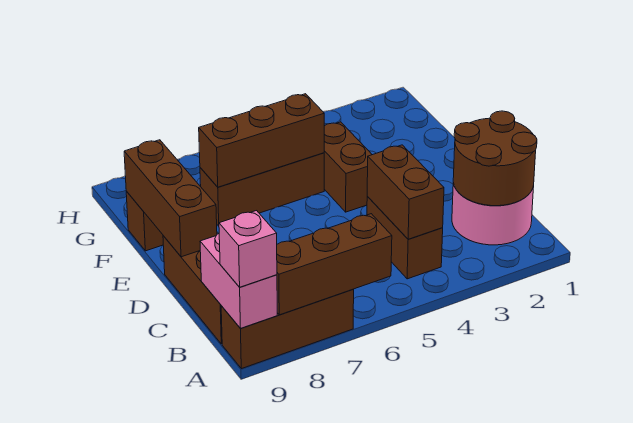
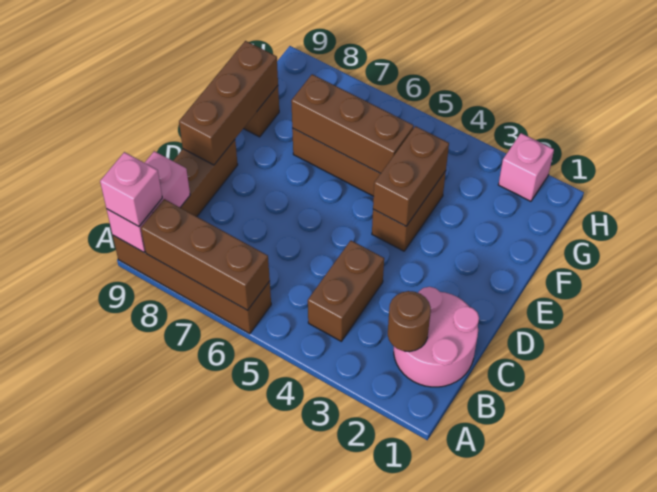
brown 1x3 brick [221,289,354,369] -> brown 1x4 brick [113,236,271,334]
brown 2x2 round brick [453,111,537,206] -> brown 1x1 round brick [388,291,431,352]
brown 1x2 brick [367,145,444,239] -> brown 1x2 brick moved to [373,126,449,226]
none -> pink 1x1 brick [498,133,554,201]

